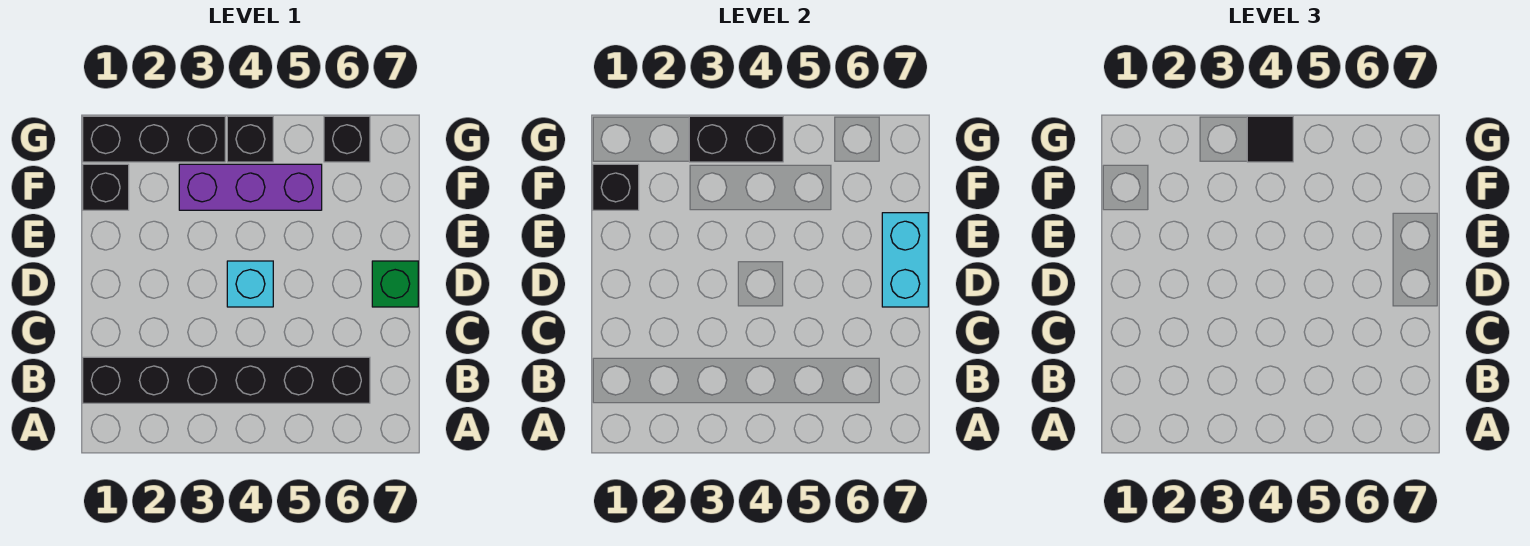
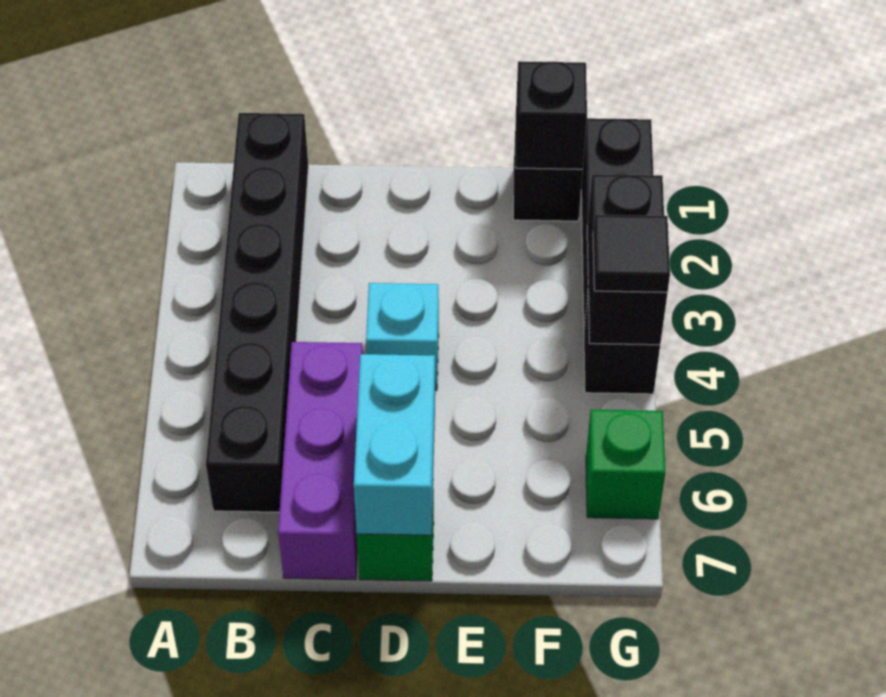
cyan 1x2 brick [882,213,928,307] -> cyan 1x2 brick turned to [354,354,435,535]
purple 1x3 brick [179,164,322,210] -> purple 1x3 brick moved to [278,342,363,579]
black 1x1 brick [324,116,370,162] -> green 1x1 brick [586,410,665,519]

